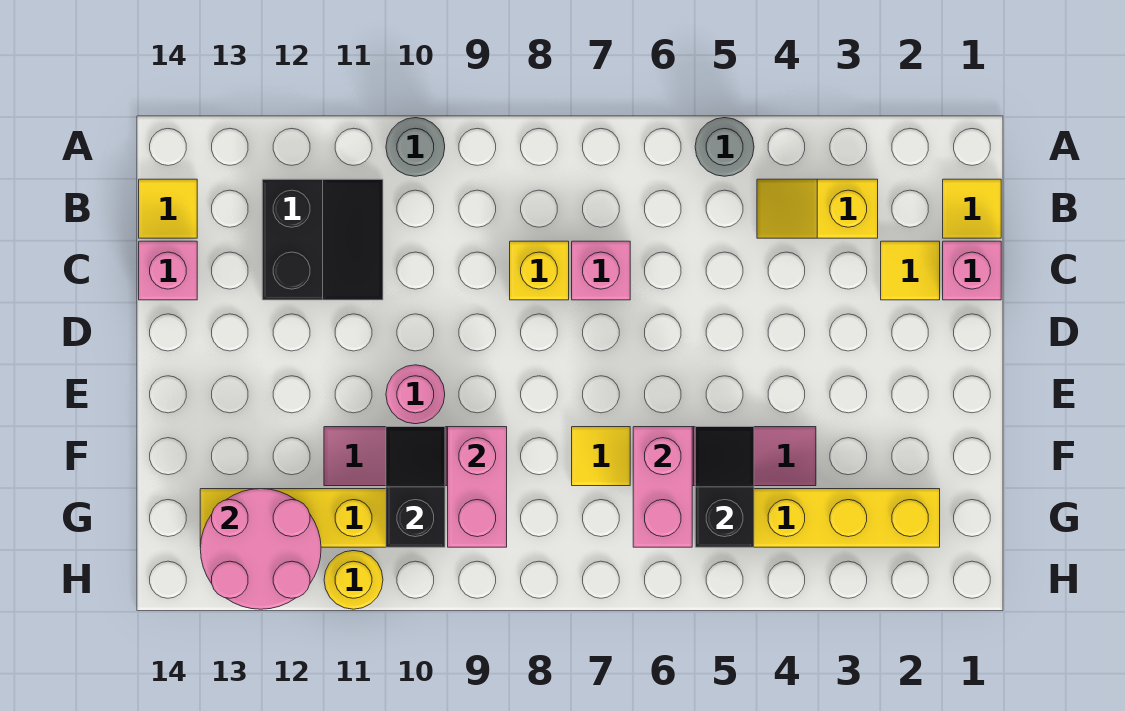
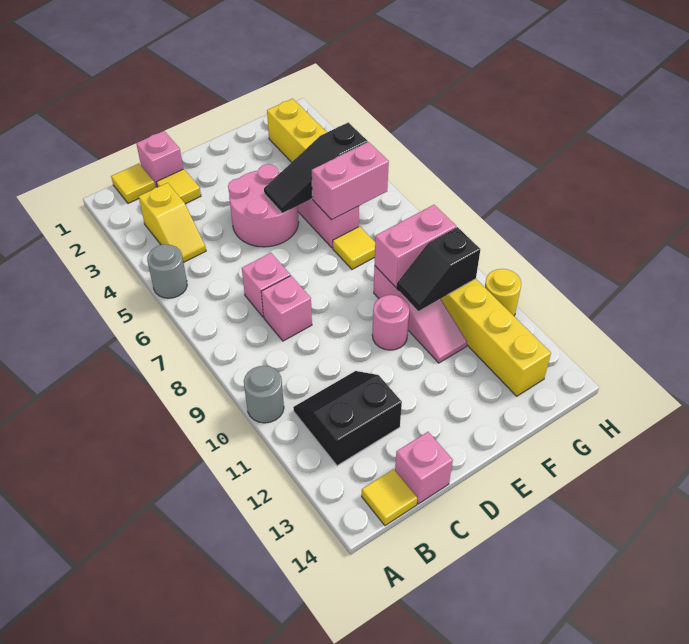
yellow 1x1 brick [510,241,569,300] -> pink 1x1 brick [261,276,312,341]
black 1x2 slope [695,427,754,547] -> black 1x3 slope [264,122,368,213]
pink 2x2 round brick [200,489,321,609] -> pink 2x2 round brick moved to [228,164,299,247]

